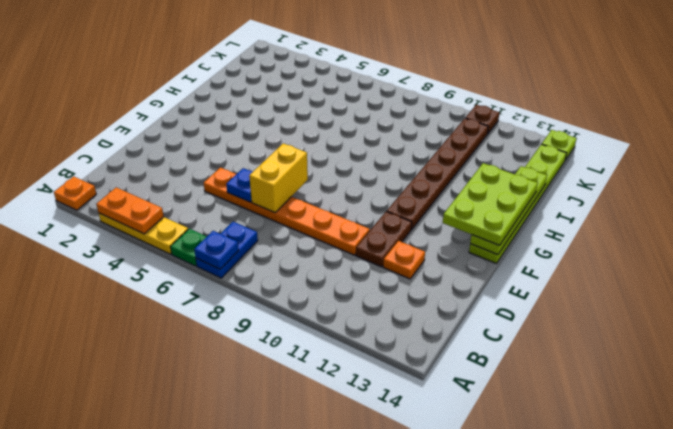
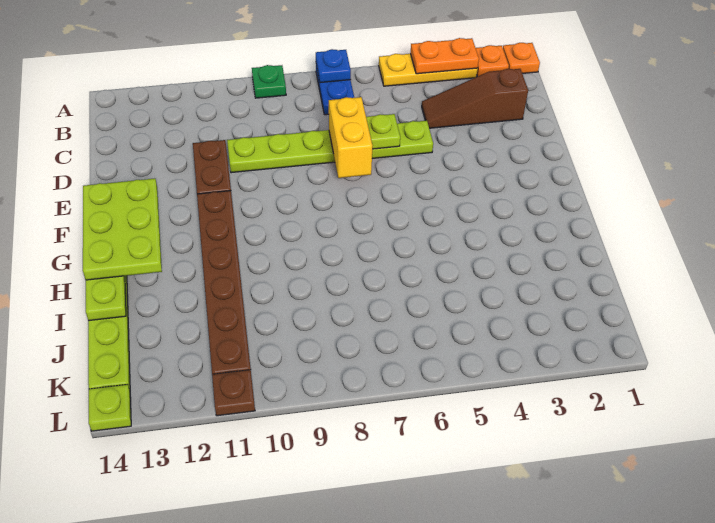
green 1x1 plate [170,229,207,266] -> green 1x1 plate moved to [252,65,286,98]
none -> brown 1x3 slope [422,69,528,128]
orange 1x6 plate [204,168,370,255] -> lime 1x6 plate [227,121,433,173]
blue 1x1 plate [226,168,252,202] -> lime 1x1 plate [366,114,400,149]
orange 1x1 plate [383,241,425,279] -> orange 1x1 plate moved to [476,45,509,76]

